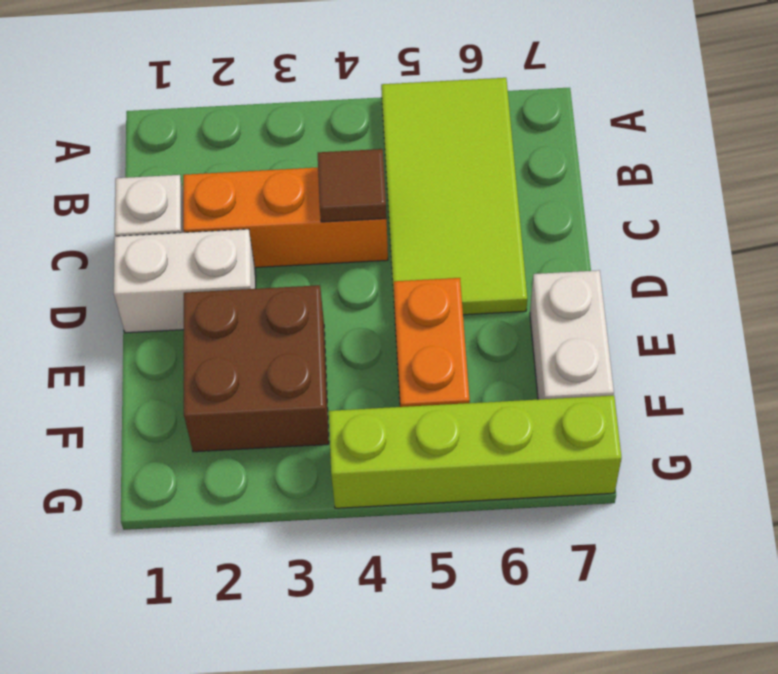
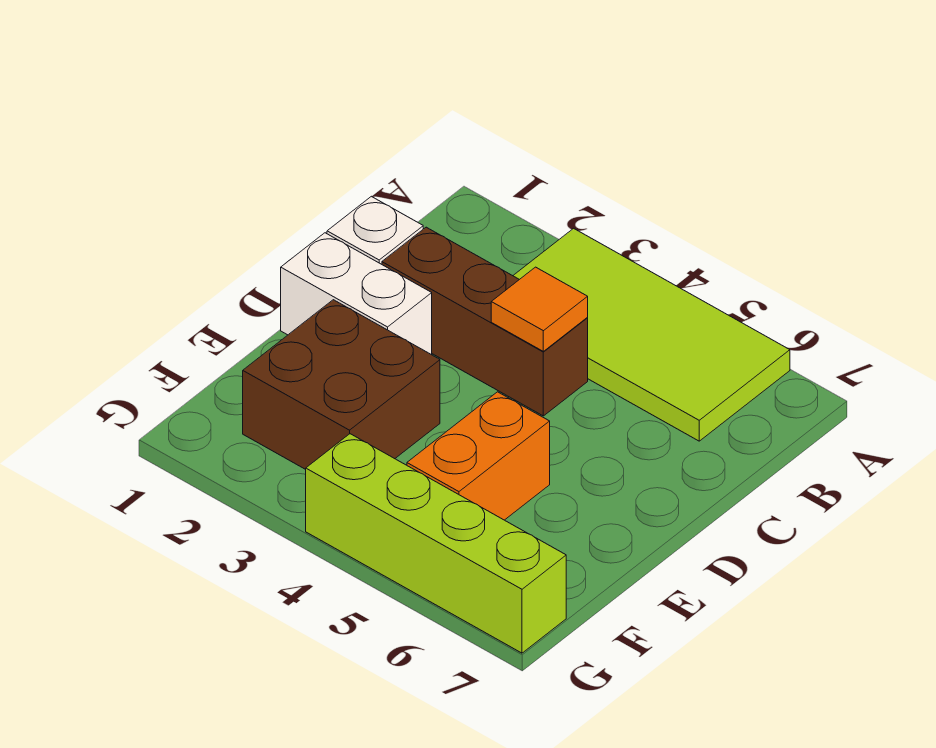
lime 2x4 tile [381,78,527,315] -> lime 2x4 tile turned to [513,228,790,441]
orange 1x3 brick [183,168,388,267] -> brown 1x3 brick [382,227,588,416]
brown 1x1 tile [318,149,387,222] -> orange 1x1 tile [491,267,588,351]
white 1x2 brick [530,270,614,400] -> none

